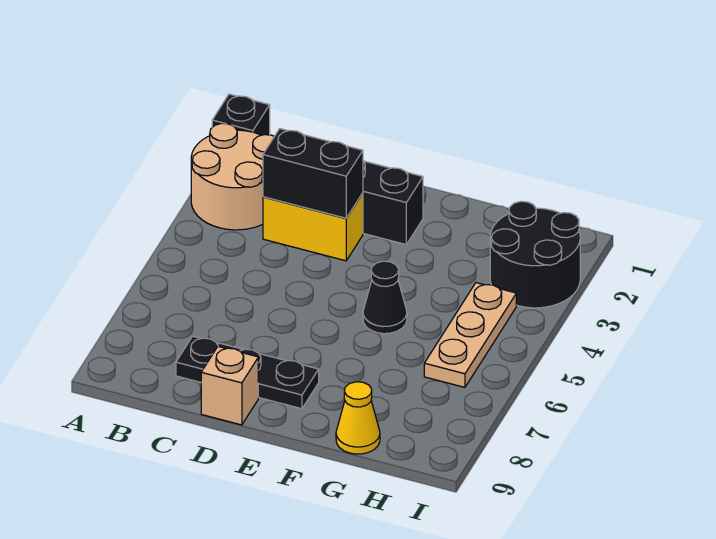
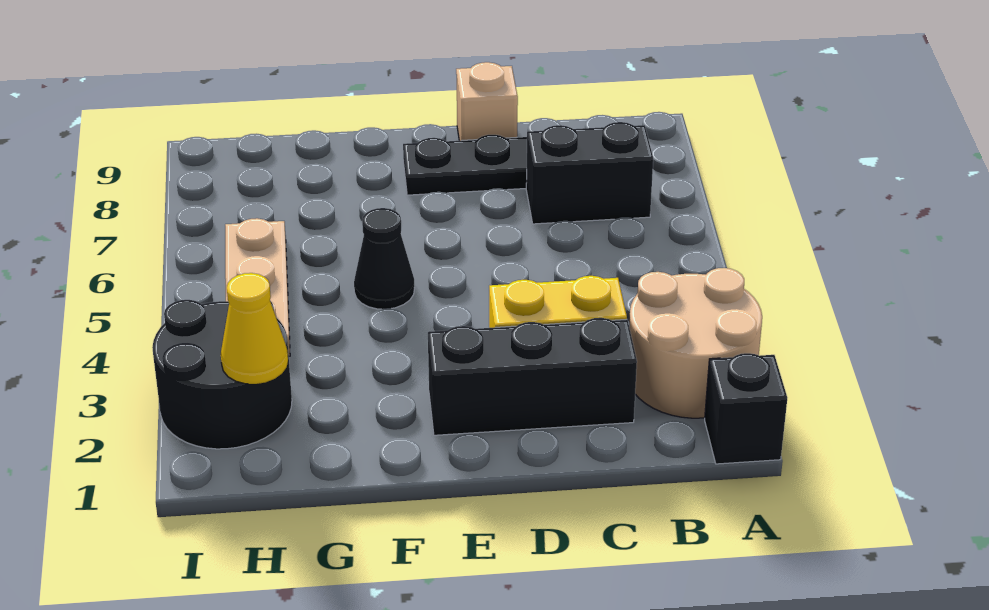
black 1x2 brick [263,129,363,218] -> black 1x2 brick moved to [526,122,653,224]
yellow 1x1 cone [336,382,380,454] -> yellow 1x1 cone moved to [221,273,288,384]

